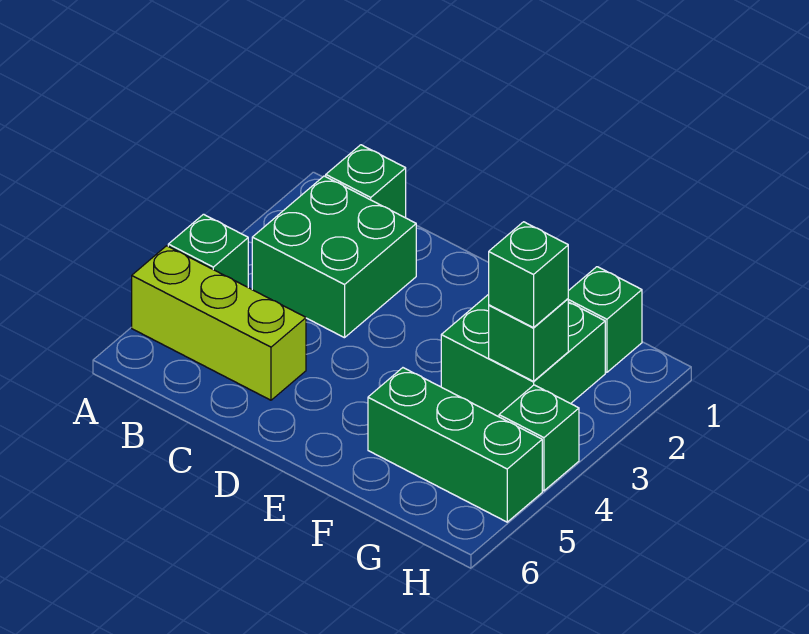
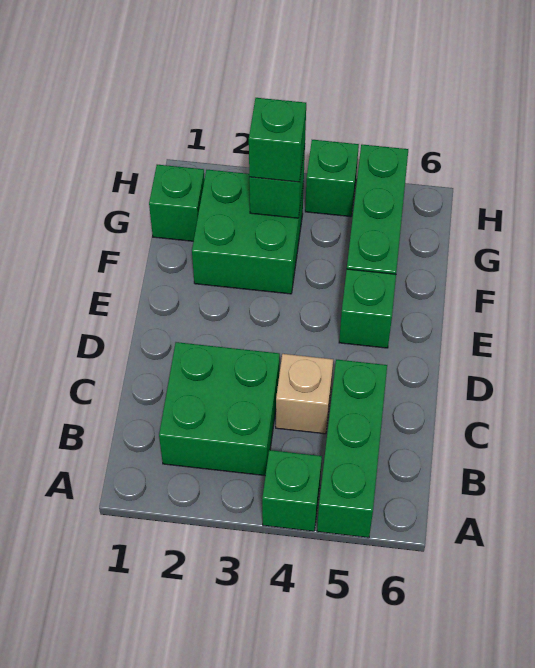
lime 1x3 brick [132,246,306,400] -> green 1x3 brick [317,360,387,538]
green 1x1 brick [326,145,406,218] -> green 1x1 brick moved to [339,269,396,348]
none -> tan 1x1 brick [276,354,333,434]

